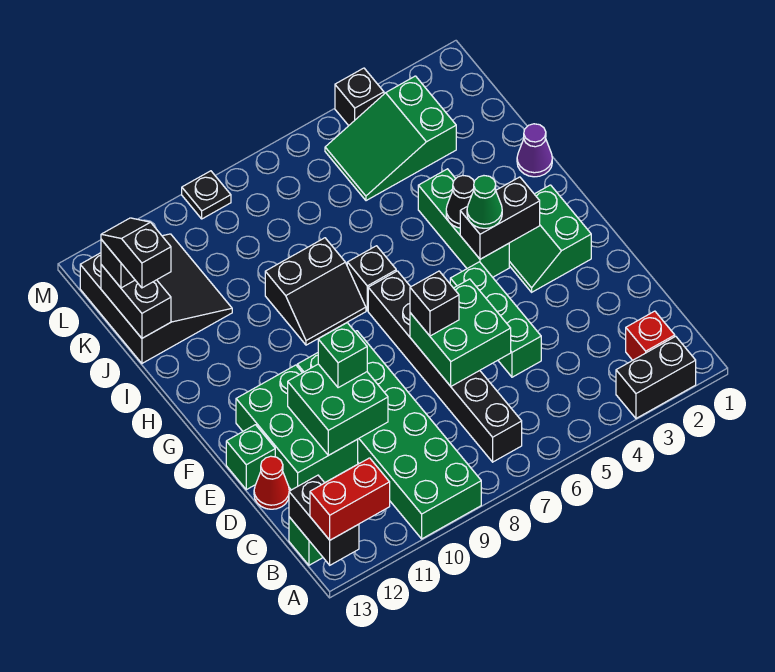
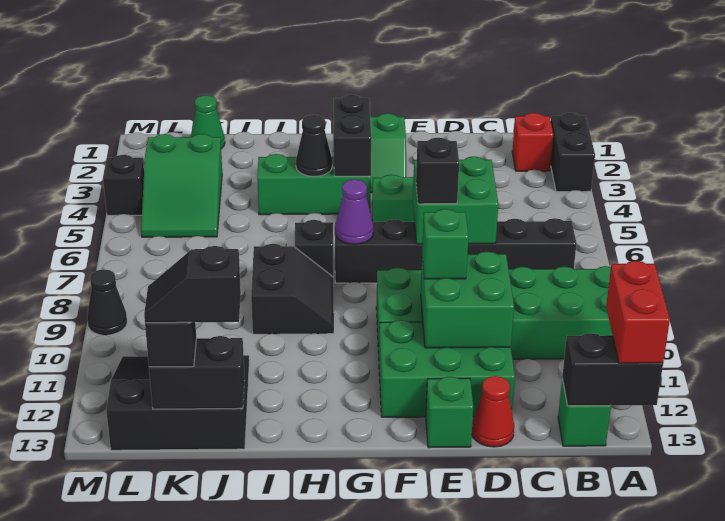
green 1x1 cone [467,176,502,228] -> green 1x1 cone moved to [191,95,225,149]
purple 1x1 cone [517,124,552,177] -> purple 1x1 cone moved to [335,179,374,244]
black 1x1 plate [182,171,231,219] -> black 1x1 cone [87,269,127,335]

